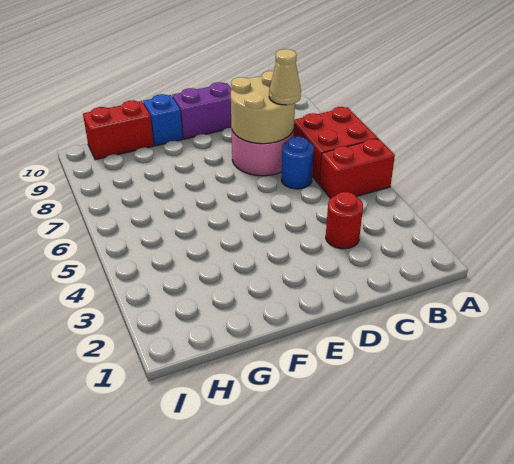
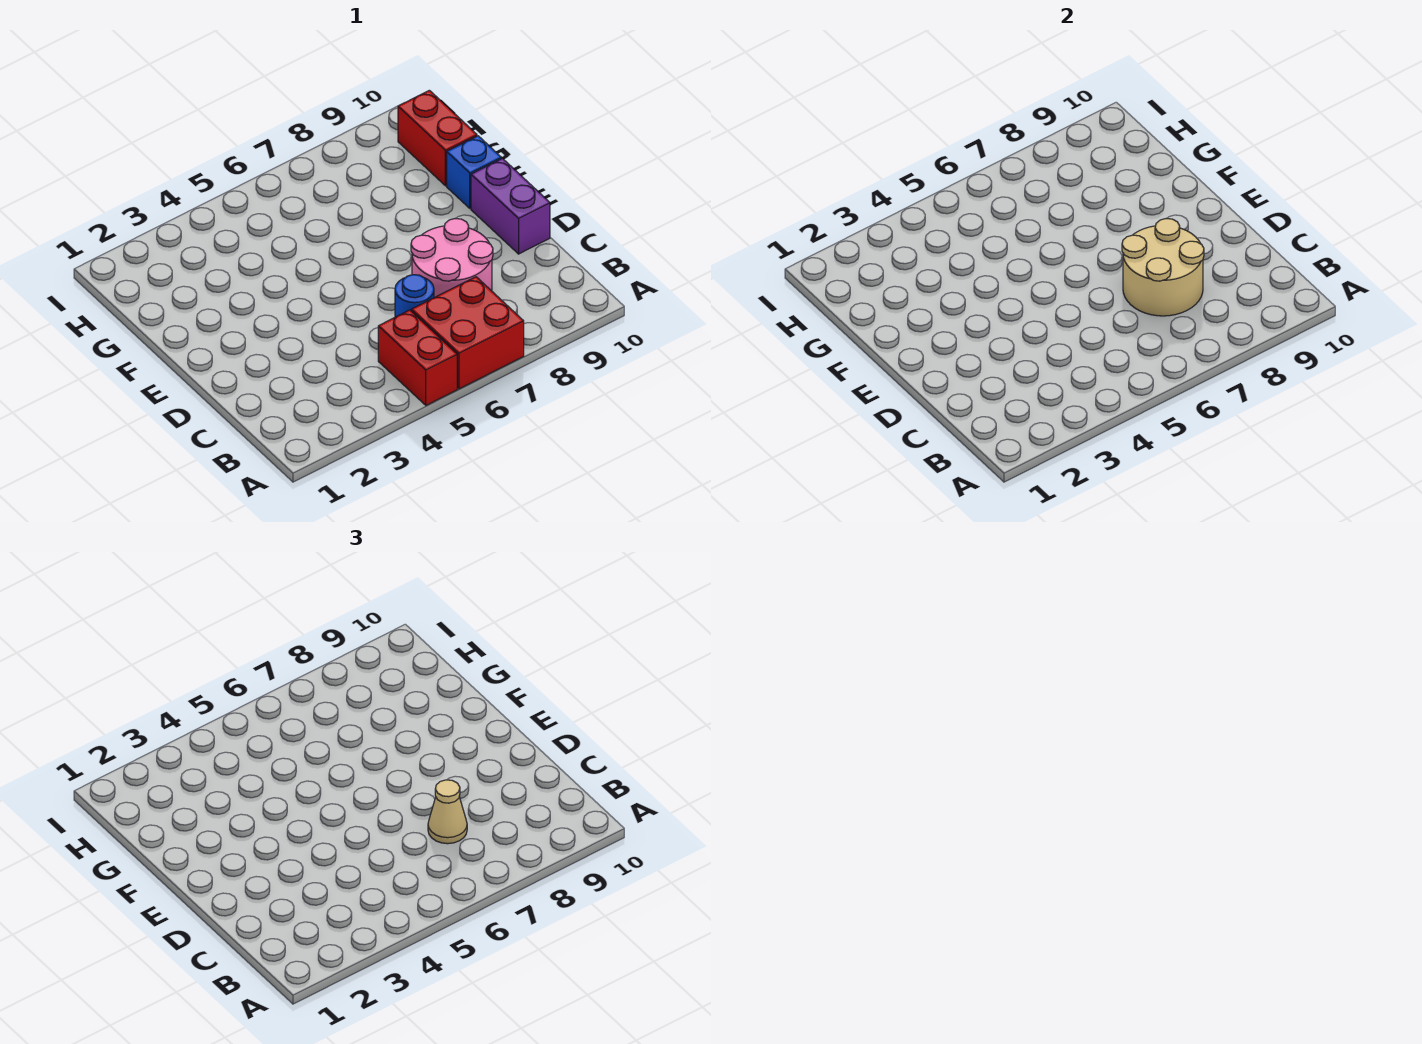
red 1x1 round brick [326,192,363,249] -> none

